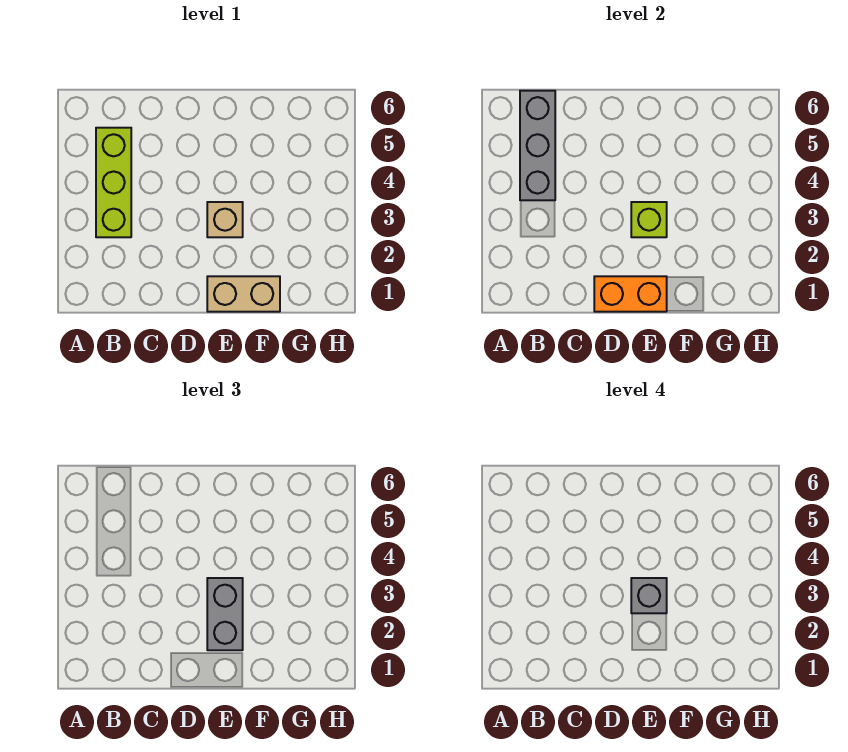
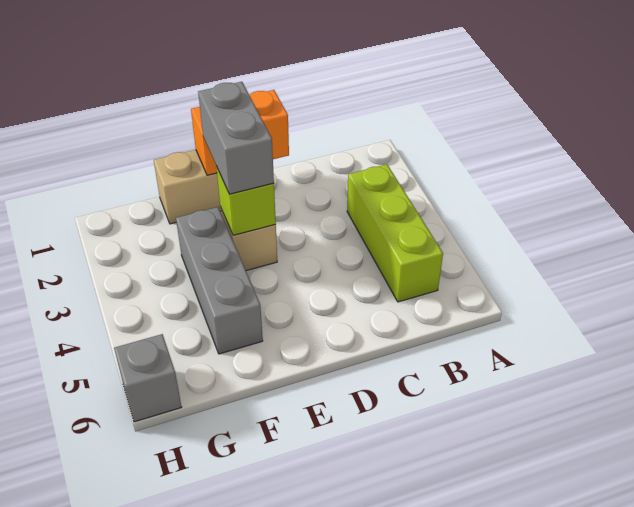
grey 1x3 brick [520,91,555,200] -> grey 1x3 brick moved to [176,207,263,354]
grey 1x1 brick [631,578,667,613] -> grey 1x1 brick moved to [114,334,181,422]

